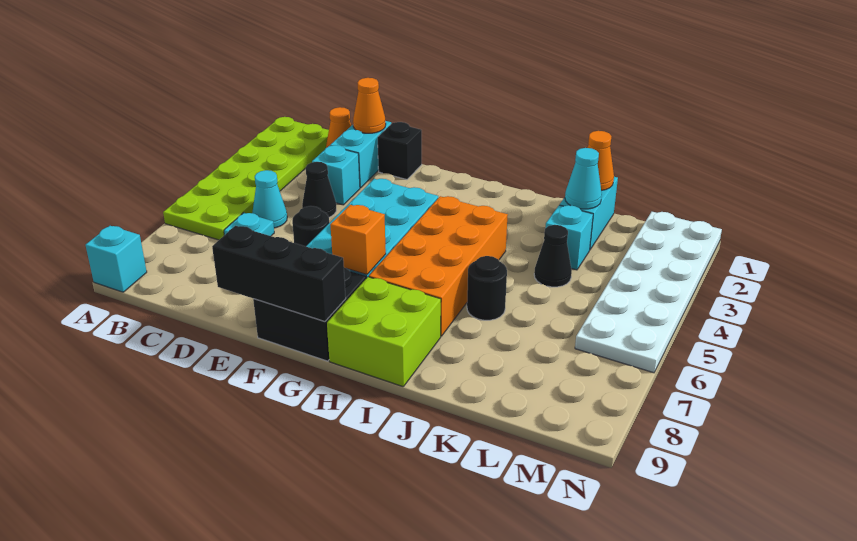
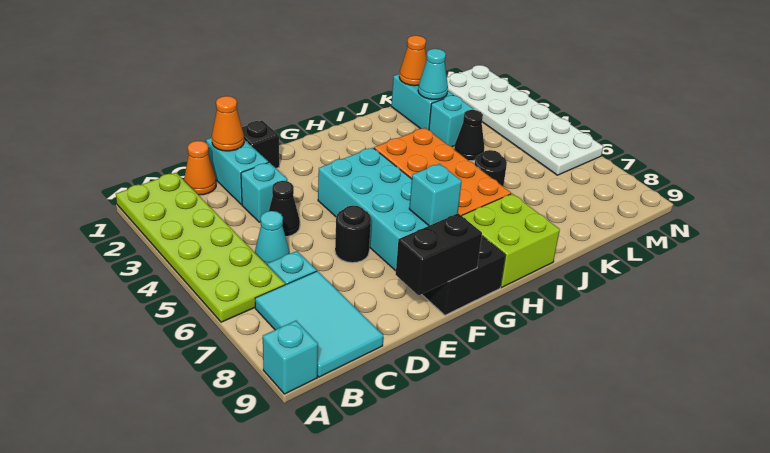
none -> cyan 2x3 tile [255,271,383,377]
black 1x3 brick [212,226,346,321] -> black 1x2 brick [396,213,482,295]
orange 1x1 brick [330,205,386,275] -> cyan 1x1 brick [409,164,462,226]

